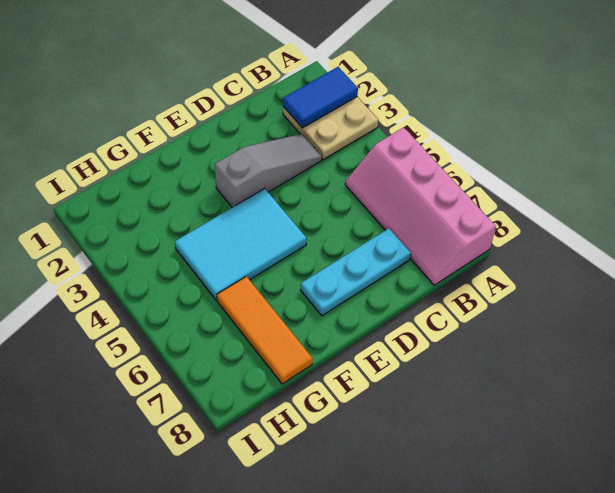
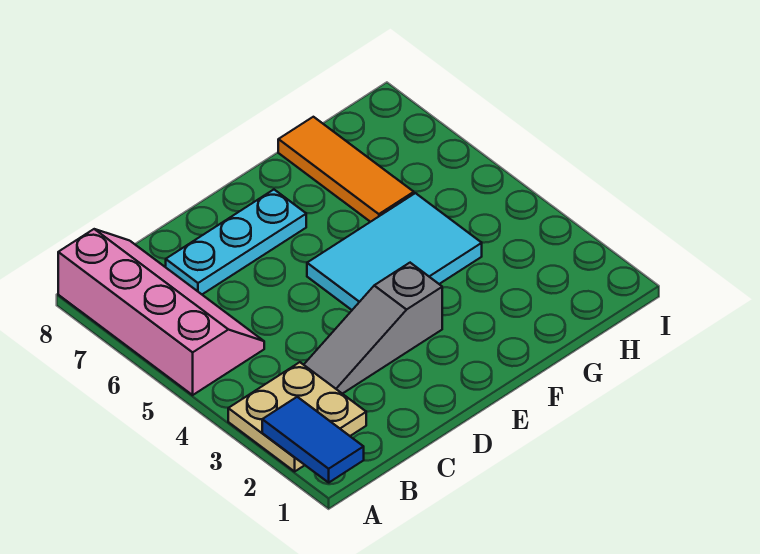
blue 1x2 tile [283,67,358,128] -> blue 1x2 tile turned to [262,397,364,482]

